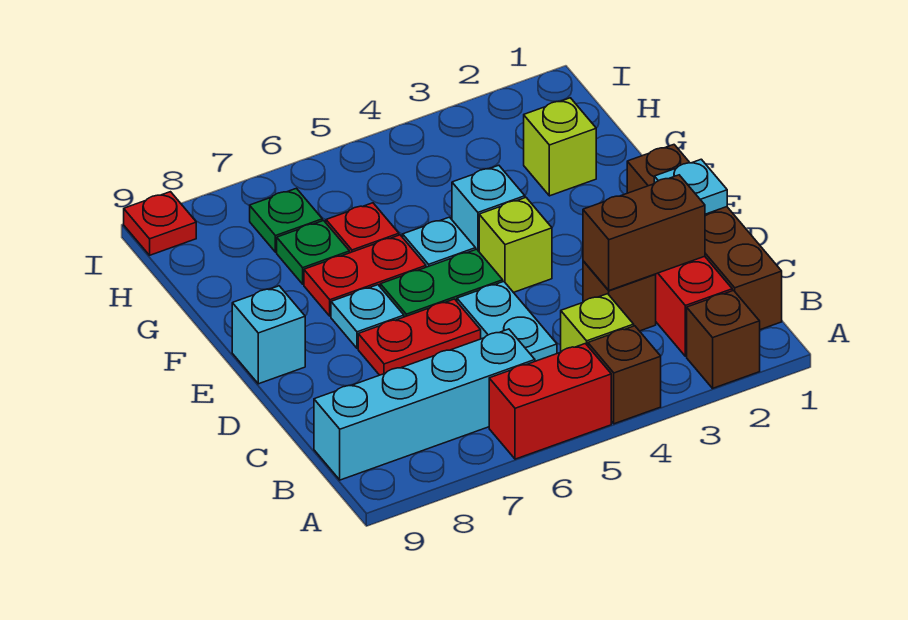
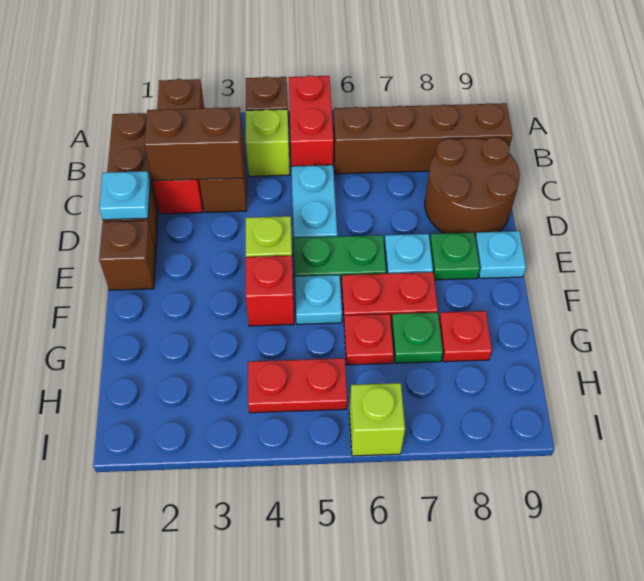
red 1x2 brick [489,344,611,459] -> red 1x2 brick turned to [289,76,334,166]
cyan 1x4 brick [314,329,535,480] -> brown 1x4 brick [333,103,512,174]
none -> brown 2x2 round brick [425,137,520,237]
red 1x2 plate [358,299,481,375] -> red 1x2 plate moved to [248,358,347,413]
cyan 1x1 brick [232,286,305,384] -> cyan 1x1 plate [475,231,526,278]
cyan 1x1 brick [452,165,525,251] -> red 1x1 brick [246,256,294,326]
lime 1x1 brick [524,98,596,196] -> lime 1x1 brick moved to [349,383,405,456]
green 1x1 plate [250,188,322,252] -> green 1x1 plate moved to [430,232,480,280]
red 1x1 plate [124,192,196,255] -> red 1x1 plate moved to [439,311,492,362]

